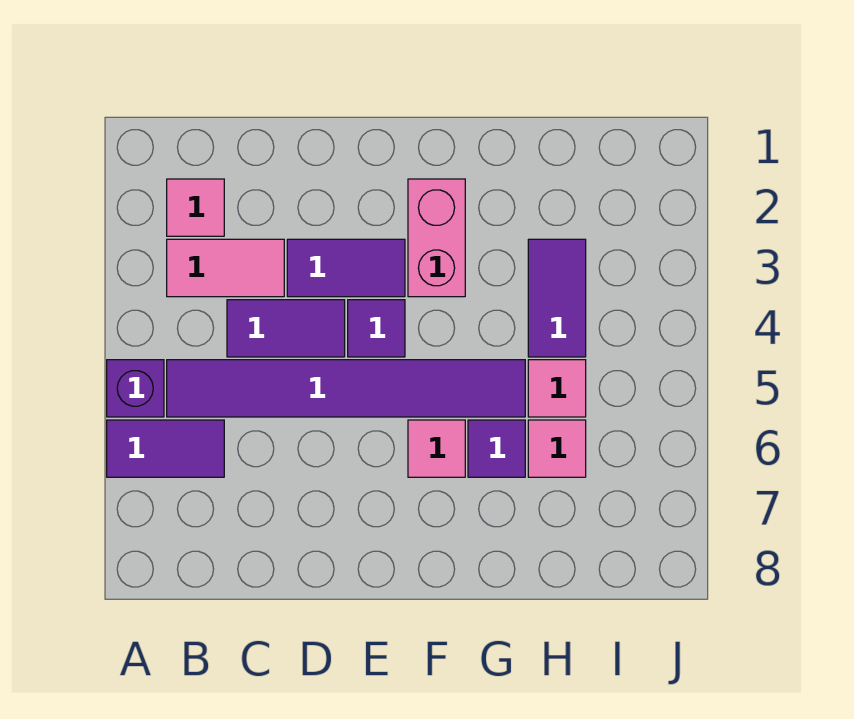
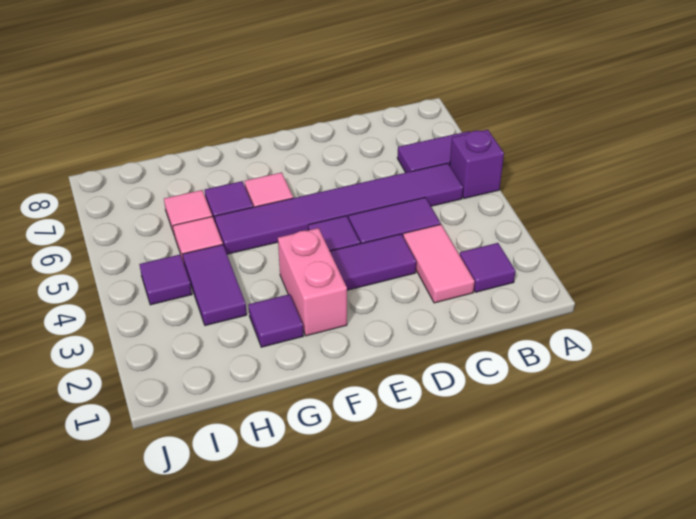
pink 1x1 tile [167,179,224,236] -> purple 1x1 tile [460,243,515,292]
pink 1x2 tile [167,239,284,297] -> pink 1x2 tile turned to [403,224,475,303]
none -> purple 1x1 tile [248,294,303,347]
none -> purple 1x1 tile [139,254,192,305]

